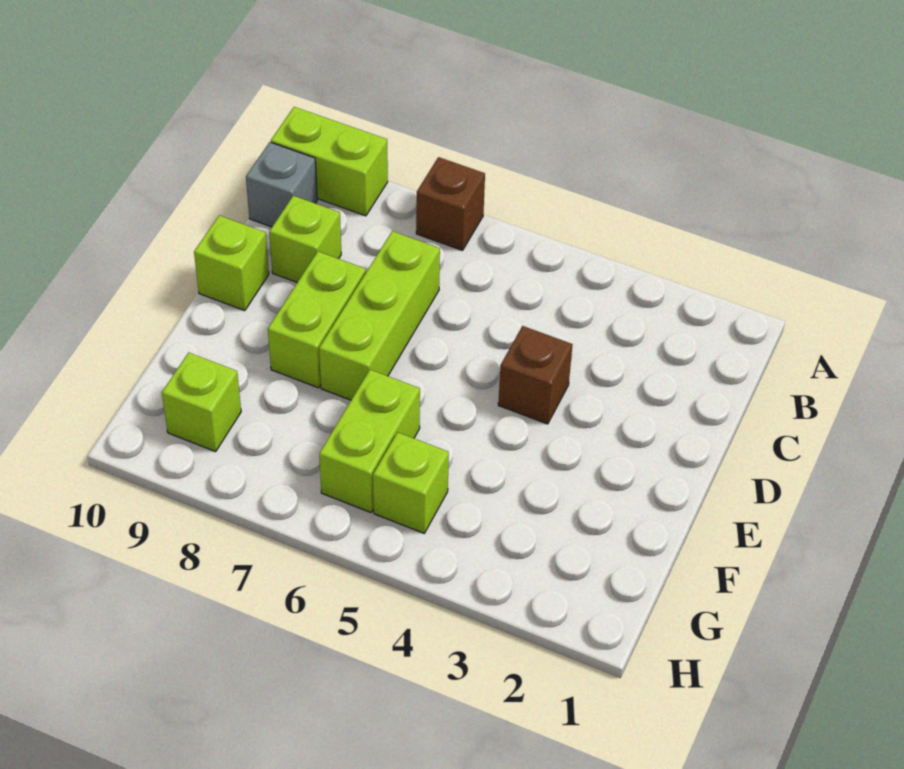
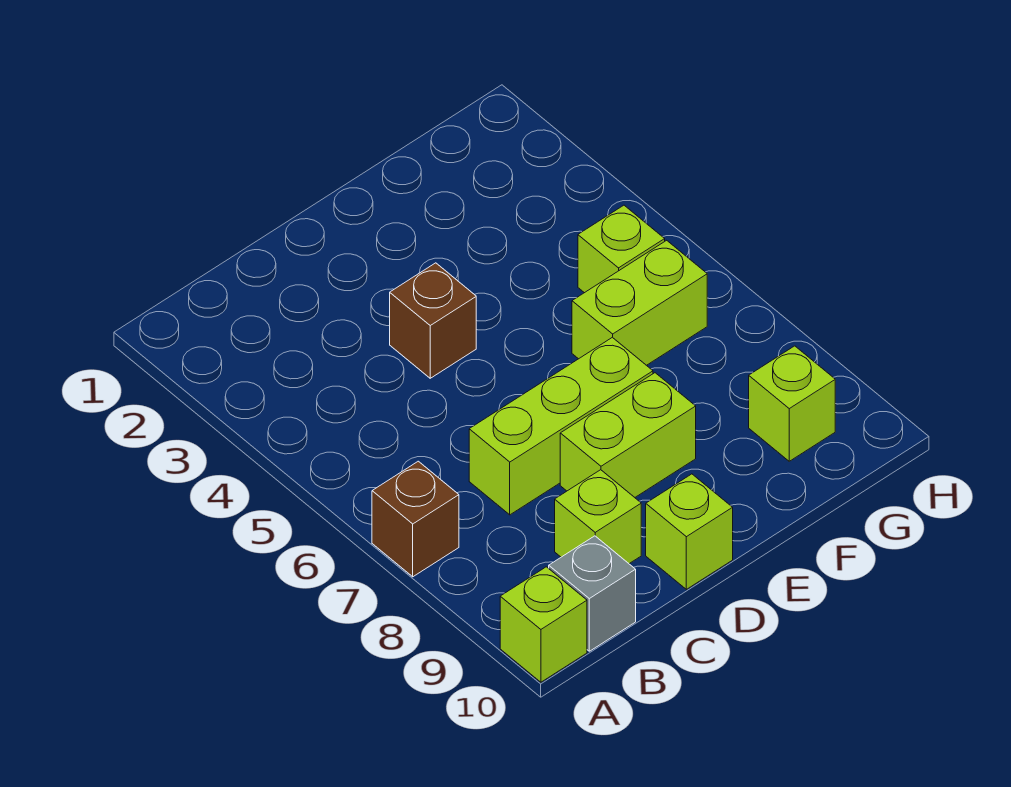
lime 1x2 brick [271,107,388,216] -> lime 1x1 brick [500,567,587,682]

